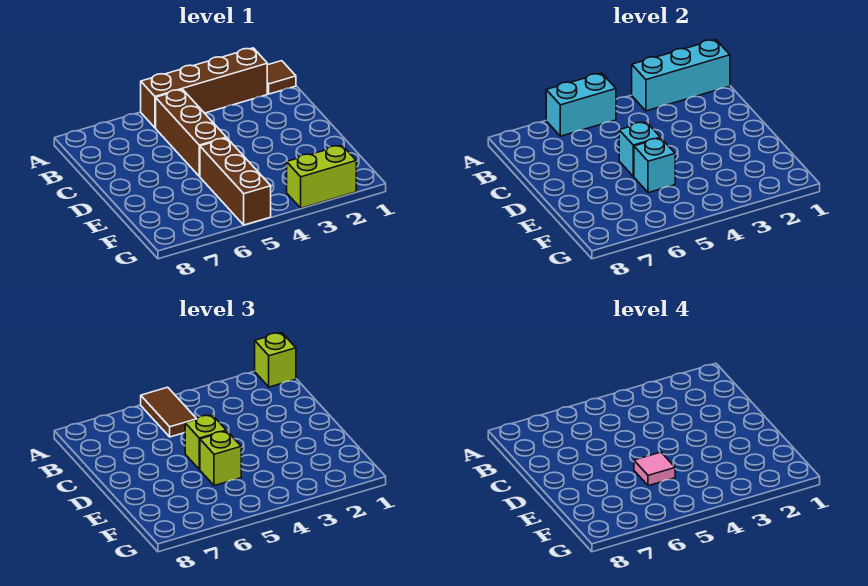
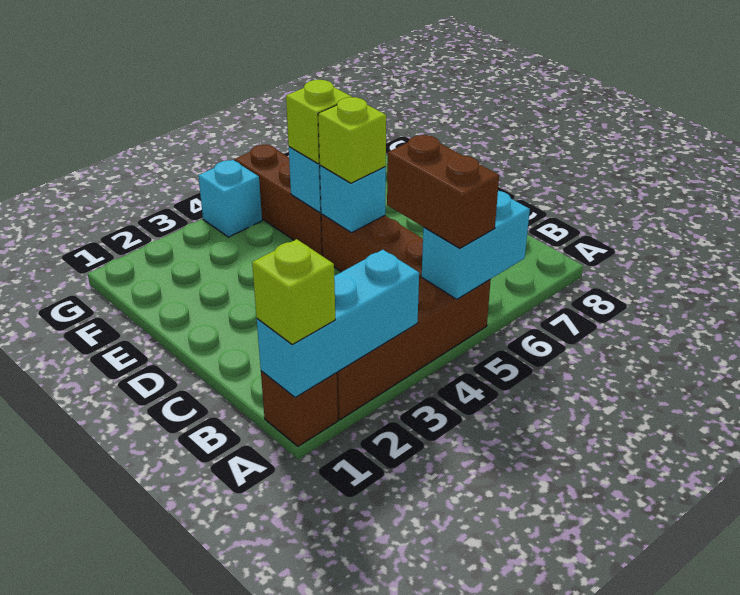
brown 1x1 tile [267,61,296,94] -> brown 1x1 brick [261,371,338,446]
brown 1x2 tile [141,387,196,437] -> brown 1x2 brick [387,135,499,248]
pink 1x1 tile [634,452,675,486] -> none
lime 1x2 brick [287,145,356,208] -> none
none -> cyan 1x1 brick [198,160,262,237]

